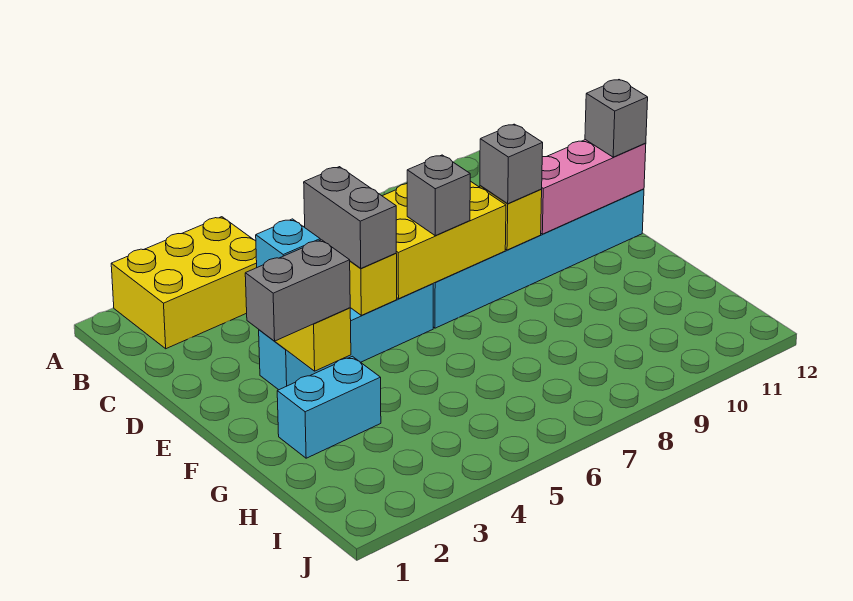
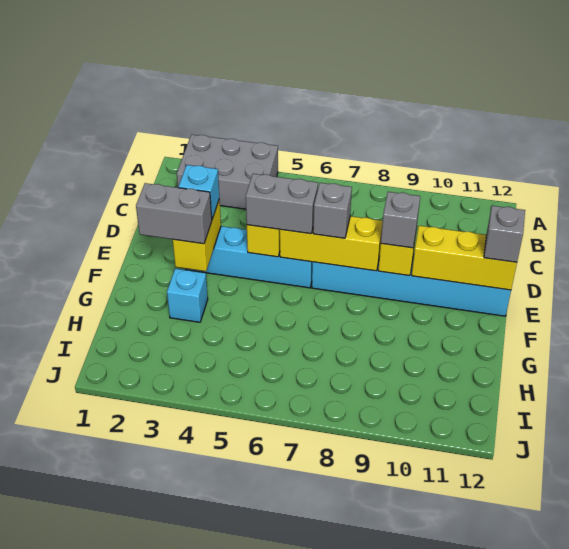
yellow 2x3 brick [111,217,257,349] -> grey 2x3 brick [177,135,278,209]
grey 1x2 brick [304,167,396,268] -> grey 1x2 brick turned to [246,174,318,234]
yellow 2x3 brick [383,181,506,299] -> yellow 1x3 brick [280,216,383,271]
pink 1x3 brick [541,140,646,234] -> yellow 1x3 brick [412,226,517,290]
cyan 1x2 brick [277,356,381,458] -> cyan 1x1 brick [167,269,208,322]

